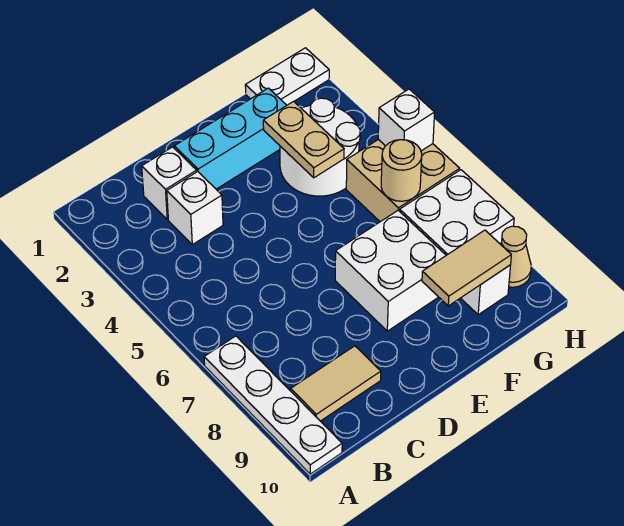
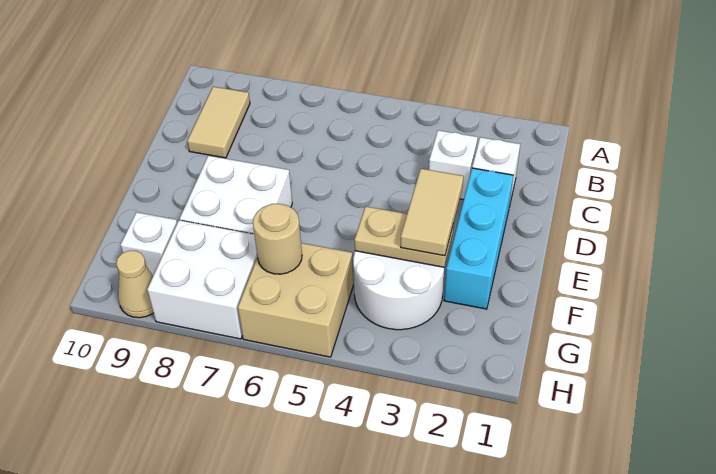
white 1x4 plate [204,336,342,474] -> none
tan 1x2 tile [422,230,511,306] -> tan 1x2 tile moved to [401,169,463,256]
white 1x2 plate [245,48,329,105] -> none
white 1x1 brick [378,89,435,151] -> none

